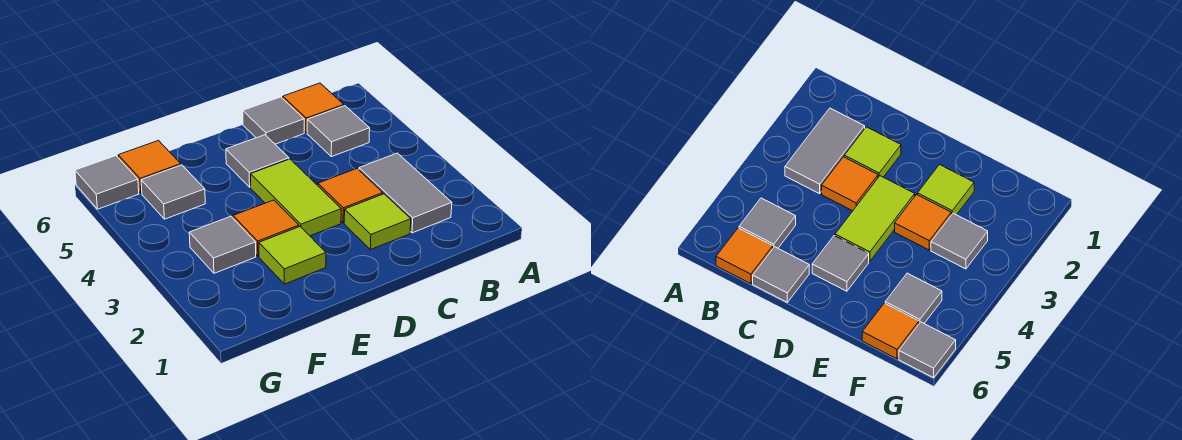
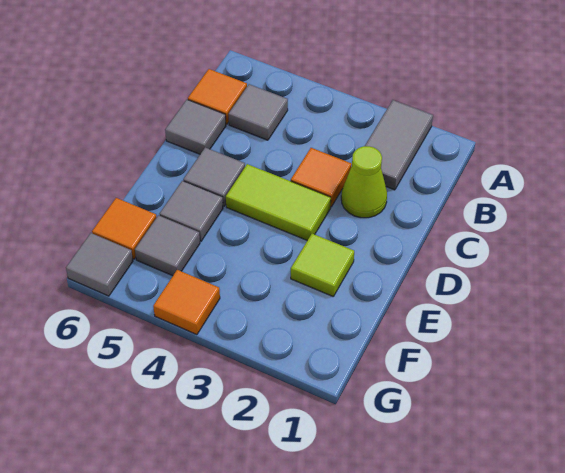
grey 1x2 tile [359,153,452,233] -> grey 1x2 tile turned to [365,100,433,190]
lime 1x1 tile [344,194,411,250] -> lime 1x1 cone [341,146,387,218]
orange 1x1 tile [233,200,299,256] -> orange 1x1 tile moved to [153,270,220,335]
grey 1x1 tile [189,216,256,273] -> grey 1x1 tile moved to [160,181,223,241]

